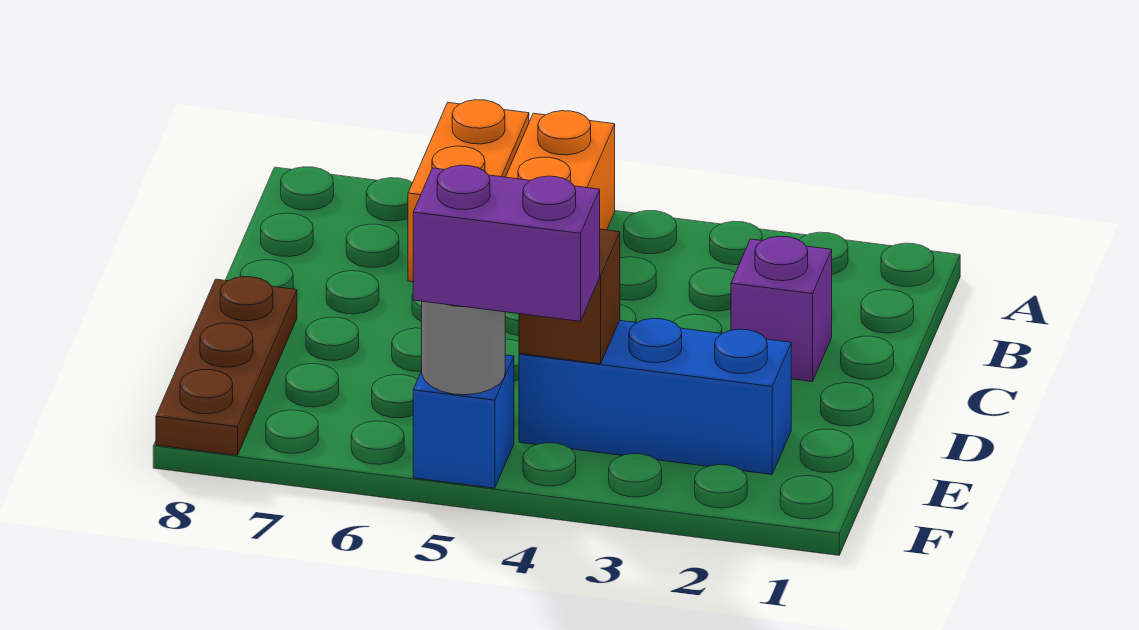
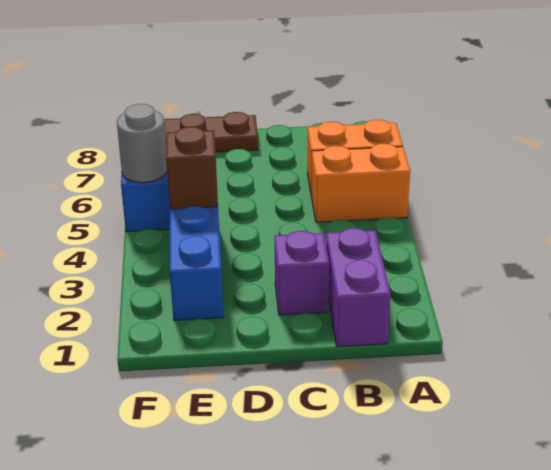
purple 1x2 brick [413,165,600,321] -> purple 1x2 brick moved to [326,228,391,347]

